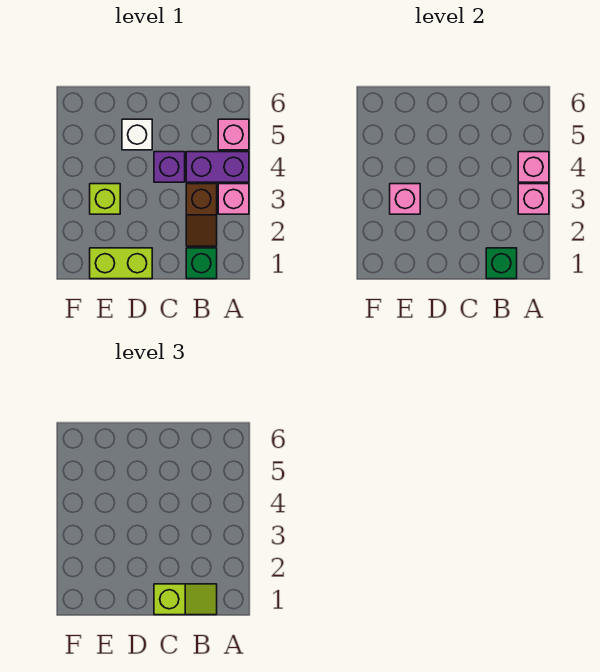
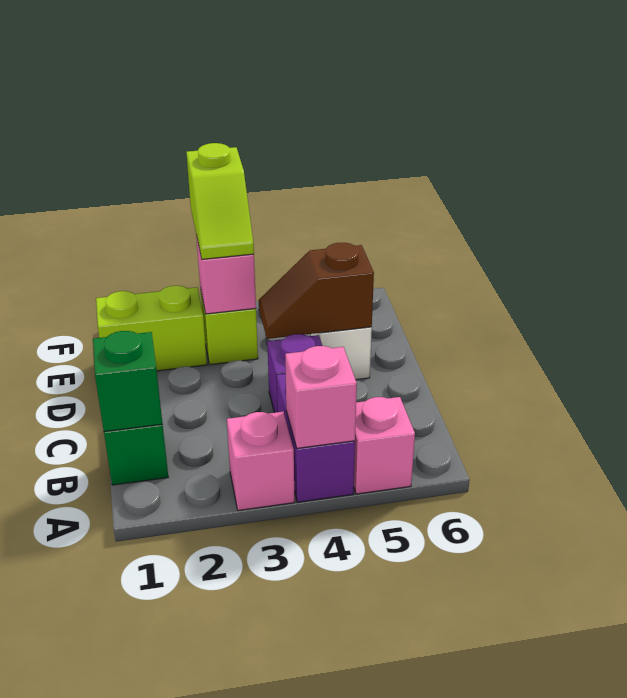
pink 1x1 brick [518,184,549,214] -> none
lime 1x2 slope [154,584,217,615] -> lime 1x2 slope moved to [186,143,254,259]
brown 1x2 slope [186,184,217,246] -> brown 1x2 slope moved to [259,243,374,339]
lime 1x2 brick [90,248,152,279] -> lime 1x2 brick turned to [96,286,207,371]

